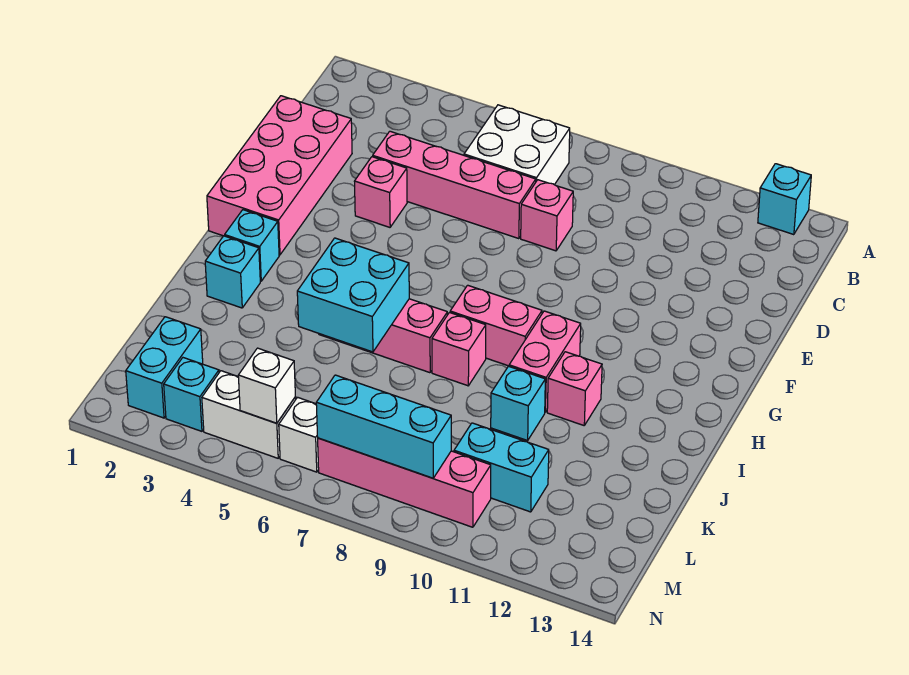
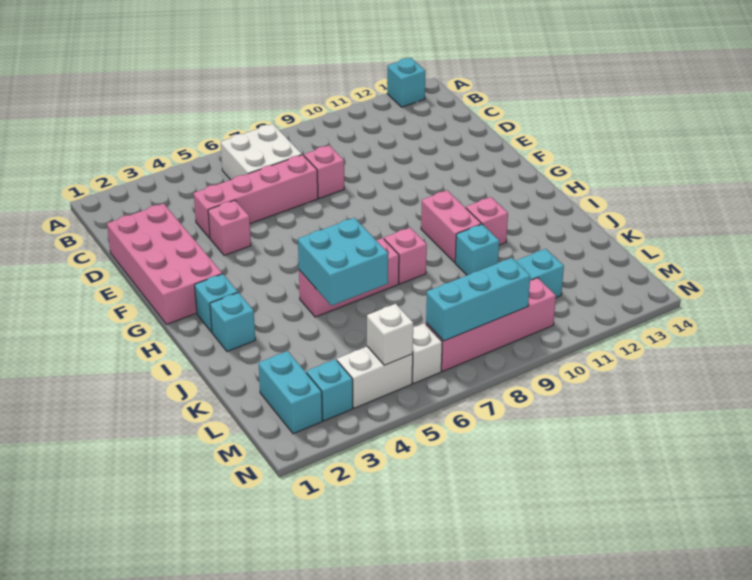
pink 1x2 brick [450,285,542,366] -> none

